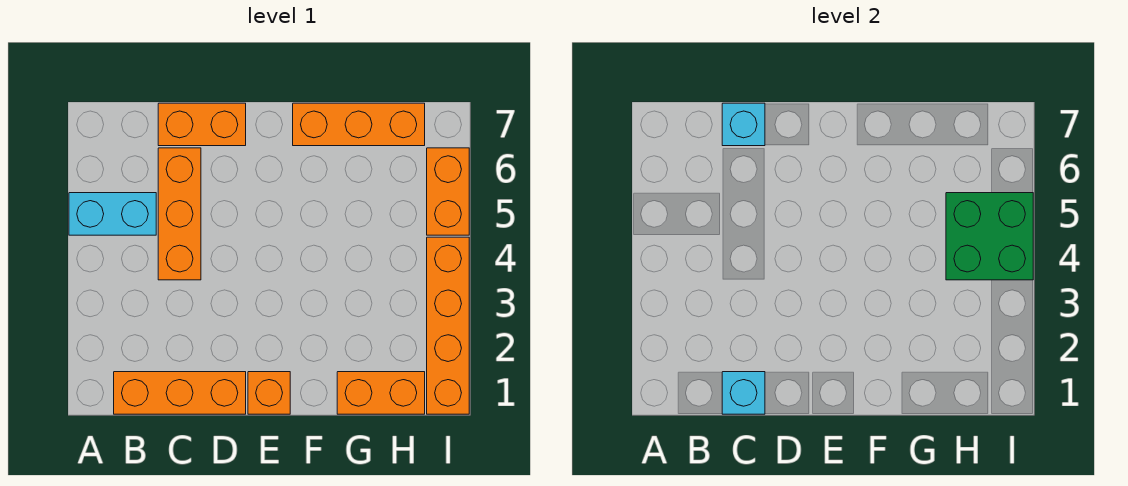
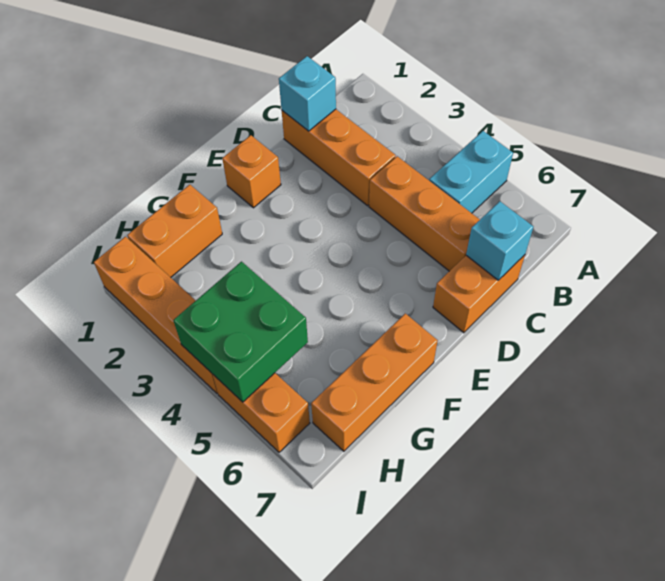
orange 1x3 brick [114,372,246,414] -> orange 1x3 brick turned to [282,109,396,206]

